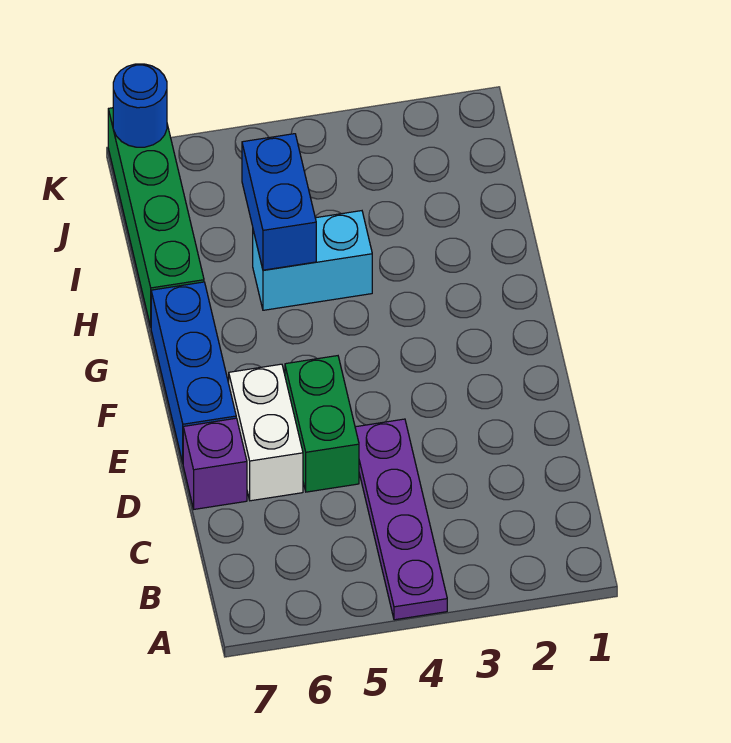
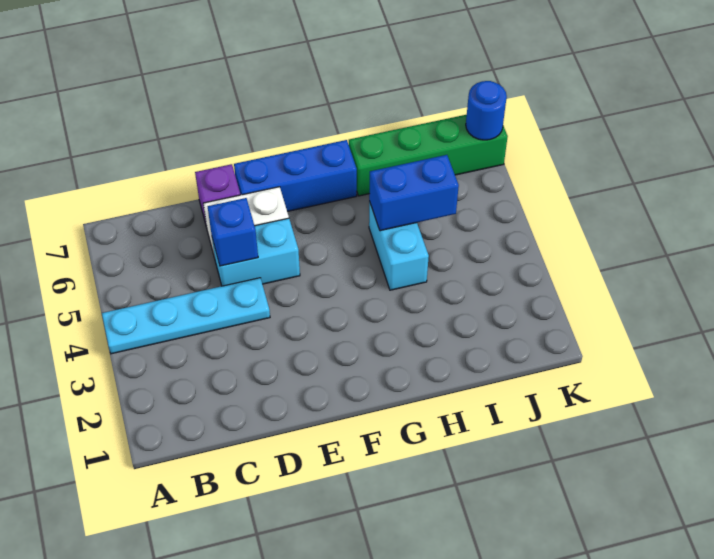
purple 1x4 plate [355,419,447,620] -> cyan 1x4 plate [102,278,270,354]
green 1x2 brick [285,356,359,492] -> cyan 1x2 brick [212,218,300,286]
none -> blue 1x1 brick [208,198,258,266]

